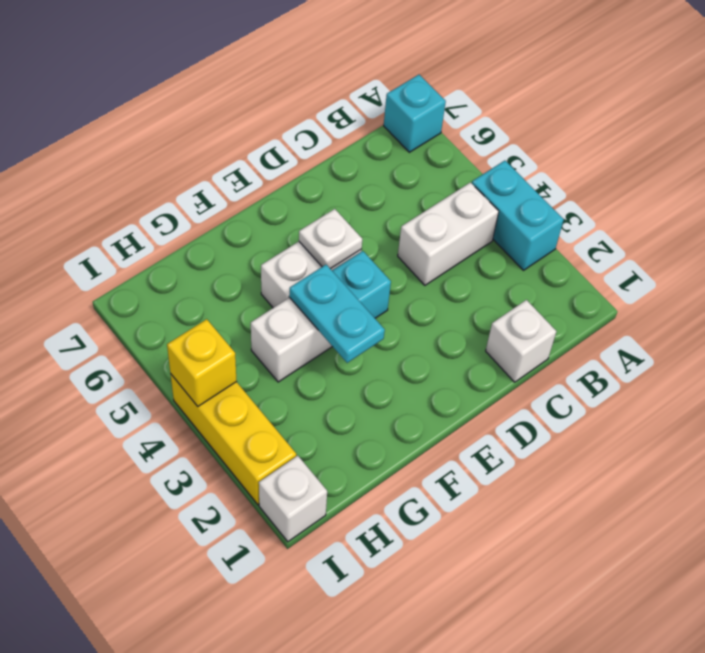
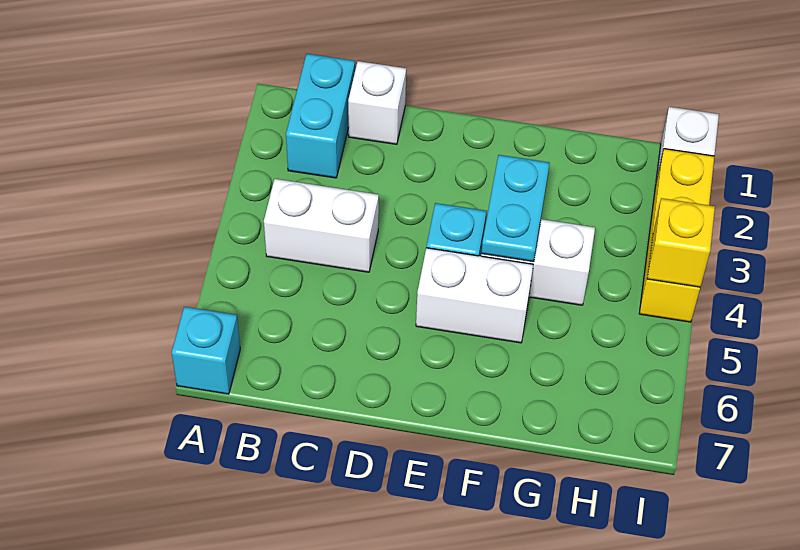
cyan 1x2 brick [472,161,564,270] -> cyan 1x2 brick moved to [286,54,355,178]
white 1x1 plate [299,209,362,269] -> none

